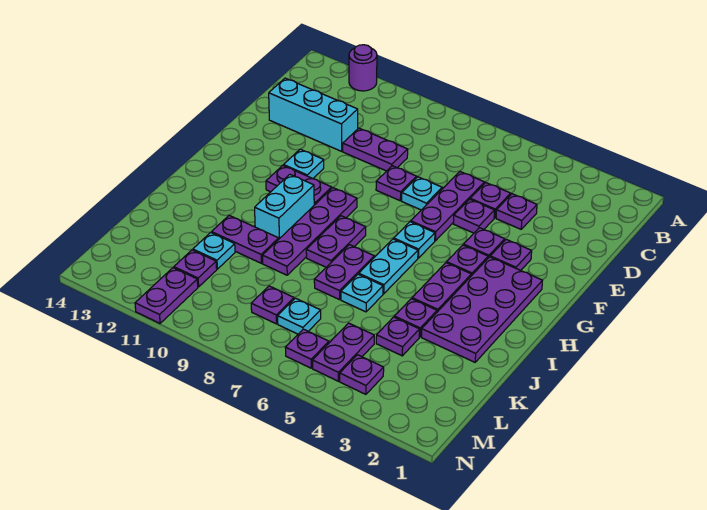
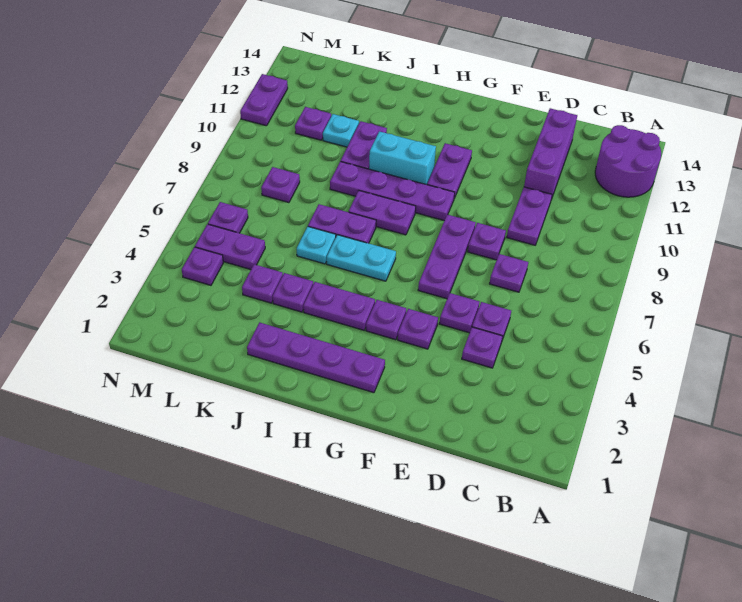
purple 1x1 round brick [349,45,377,91] -> purple 2x2 round brick [595,125,661,197]
purple 1x3 plate [411,172,485,241] -> purple 1x3 plate turned to [418,215,476,299]
cyan 1x3 brick [269,78,358,151] -> purple 1x3 brick [524,108,577,200]
cyan 1x1 plate [402,177,442,210] -> none
purple 1x1 plate [490,239,532,270] -> purple 1x1 plate moved to [490,254,528,292]
cyan 1x1 plate [284,149,324,179] -> none
purple 2x4 plate [421,257,542,362] -> purple 1x4 plate [247,322,385,393]
cyan 1x1 plate [394,222,435,258] -> none
cyan 1x1 plate [278,298,321,334] -> none
purple 1x2 plate [135,268,198,323] -> purple 1x2 plate turned to [240,74,288,126]

